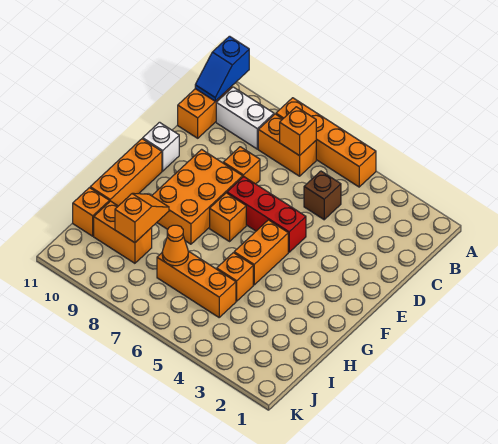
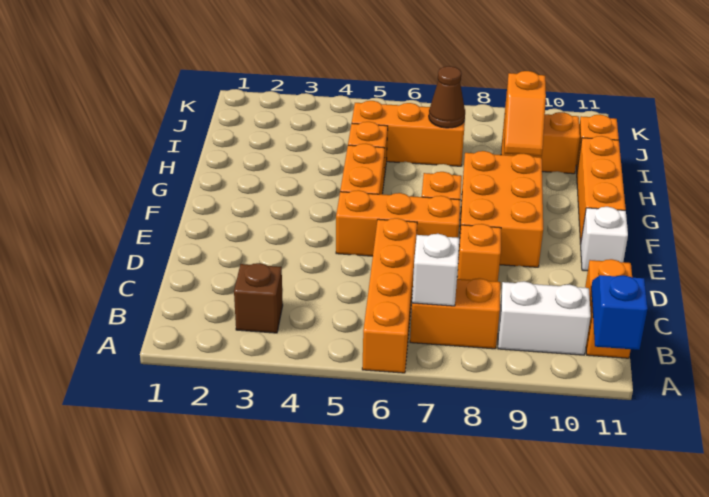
orange 1x4 brick [276,98,376,187] -> orange 1x4 brick turned to [362,218,417,373]
orange 1x1 brick [280,107,316,156] -> white 1x1 brick [412,234,459,306]
brown 1x1 brick [304,171,341,220] -> brown 1x1 brick moved to [234,263,283,333]
red 1x3 brick [227,177,306,252] -> orange 1x3 brick [336,190,460,256]
orange 1x1 cone [162,225,188,266] -> brown 1x1 cone [429,66,465,128]

